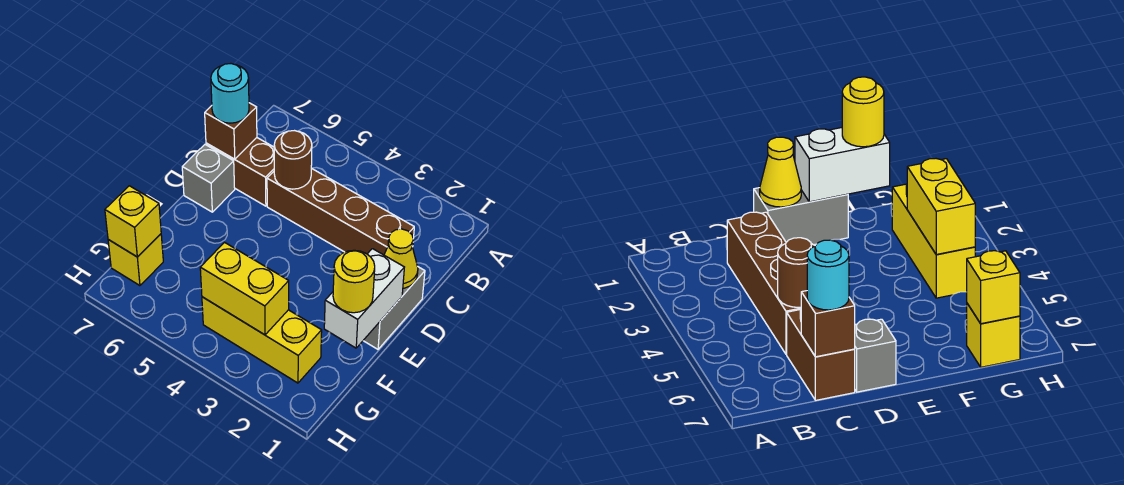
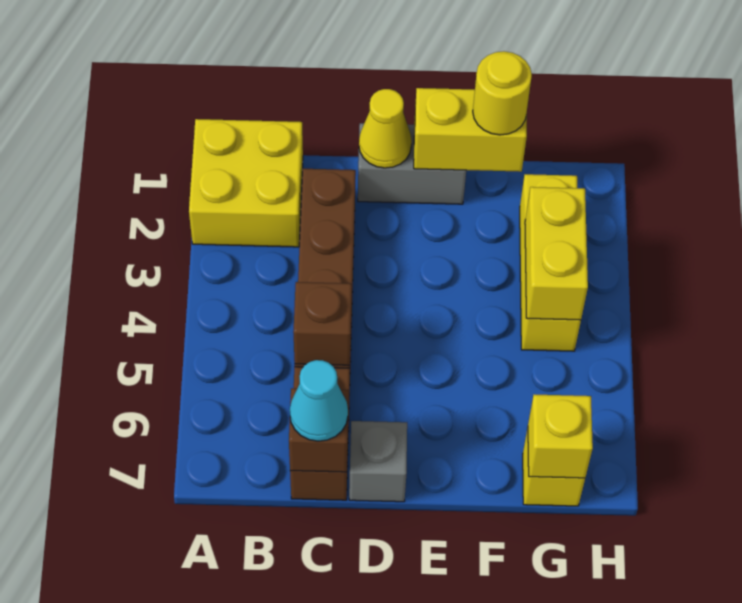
none -> yellow 2x2 brick [189,119,303,247]
brown 1x1 round brick [274,131,312,189] -> brown 1x1 brick [293,282,352,365]
cyan 1x1 round brick [211,64,249,123] -> cyan 1x1 cone [290,360,348,441]
white 1x2 brick [324,249,404,348] -> yellow 1x2 brick [414,88,527,172]

